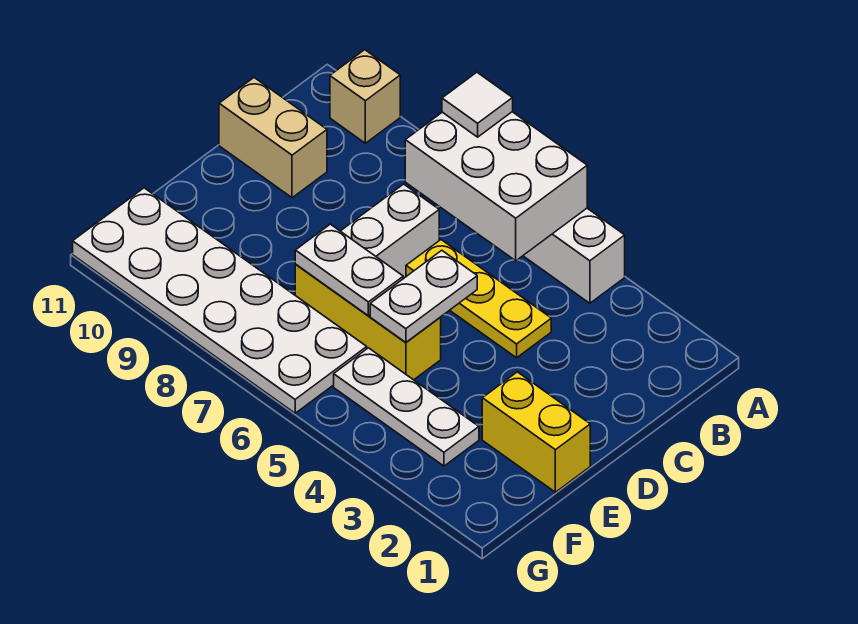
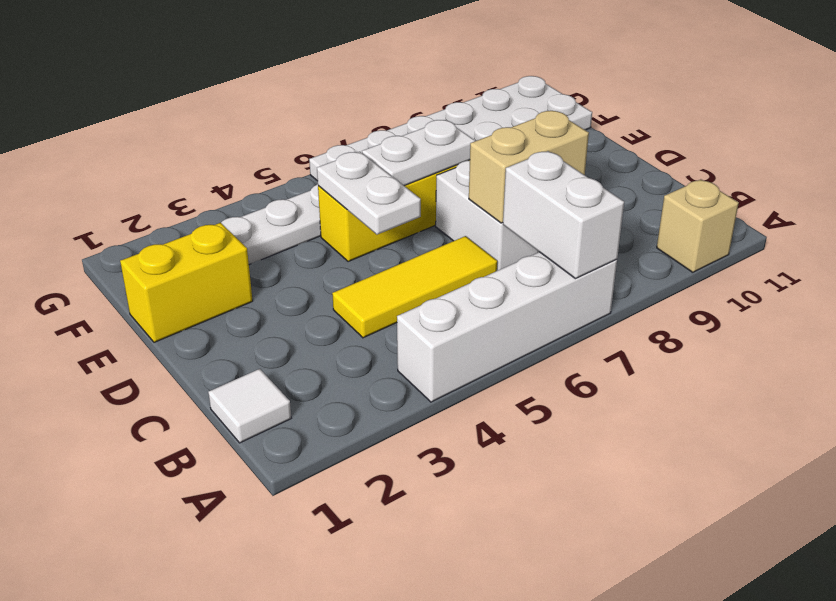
white 2x3 brick [405,112,587,261] -> white 1x2 brick [503,151,624,279]
white 1x1 tile [442,72,513,137] -> white 1x1 tile moved to [208,369,291,443]
yellow 1x3 plate [406,240,551,358] -> yellow 1x3 tile [332,236,497,338]
tan 1x2 brick [219,78,327,198] -> tan 1x2 brick moved to [469,111,589,223]

